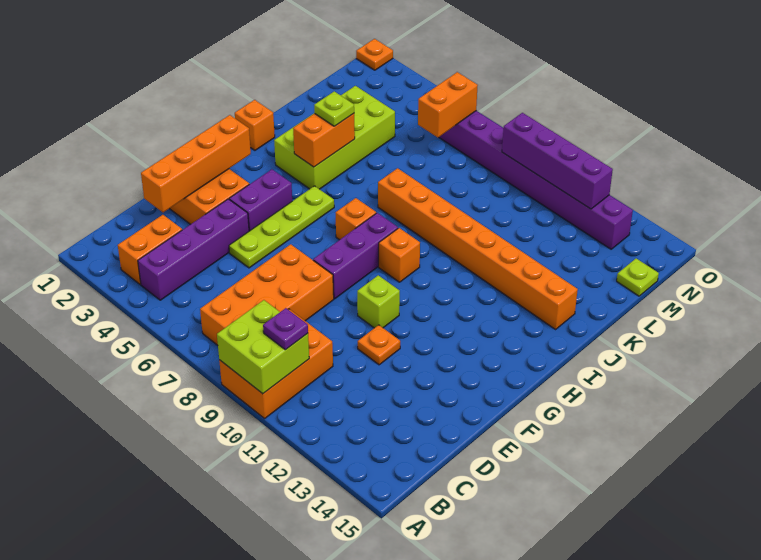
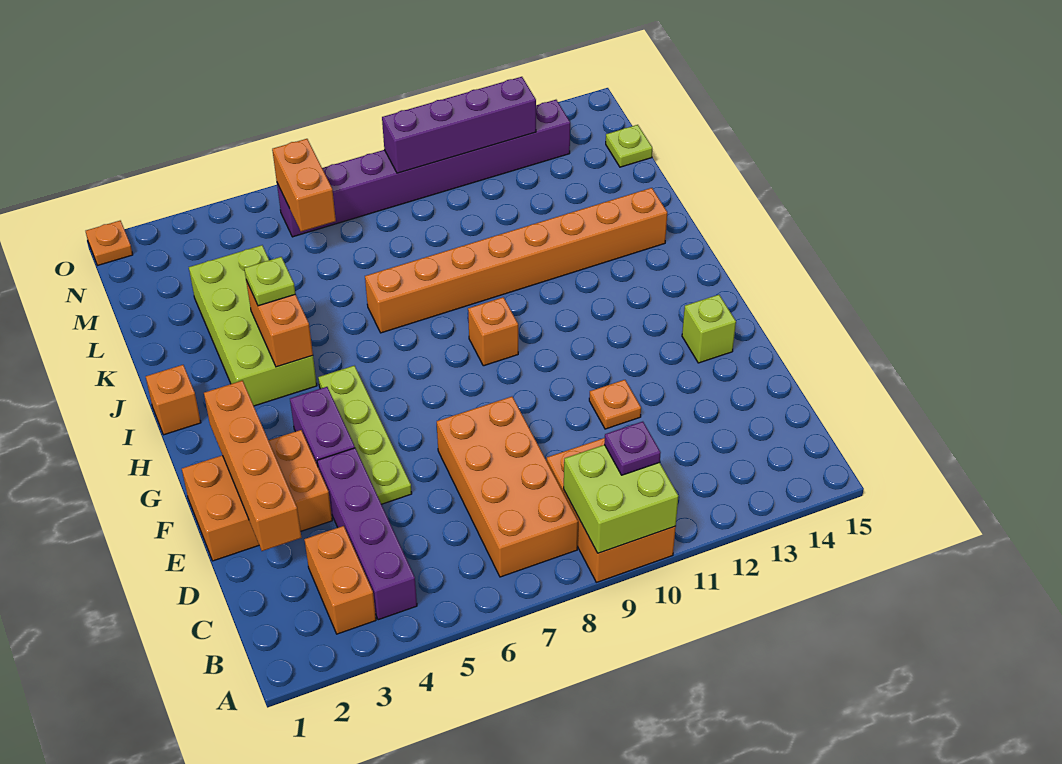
purple 1x3 brick [313,213,398,299] -> none
lime 1x1 brick [357,275,400,328] -> lime 1x1 brick moved to [682,295,736,363]
orange 1x1 brick [336,198,376,240] -> none

